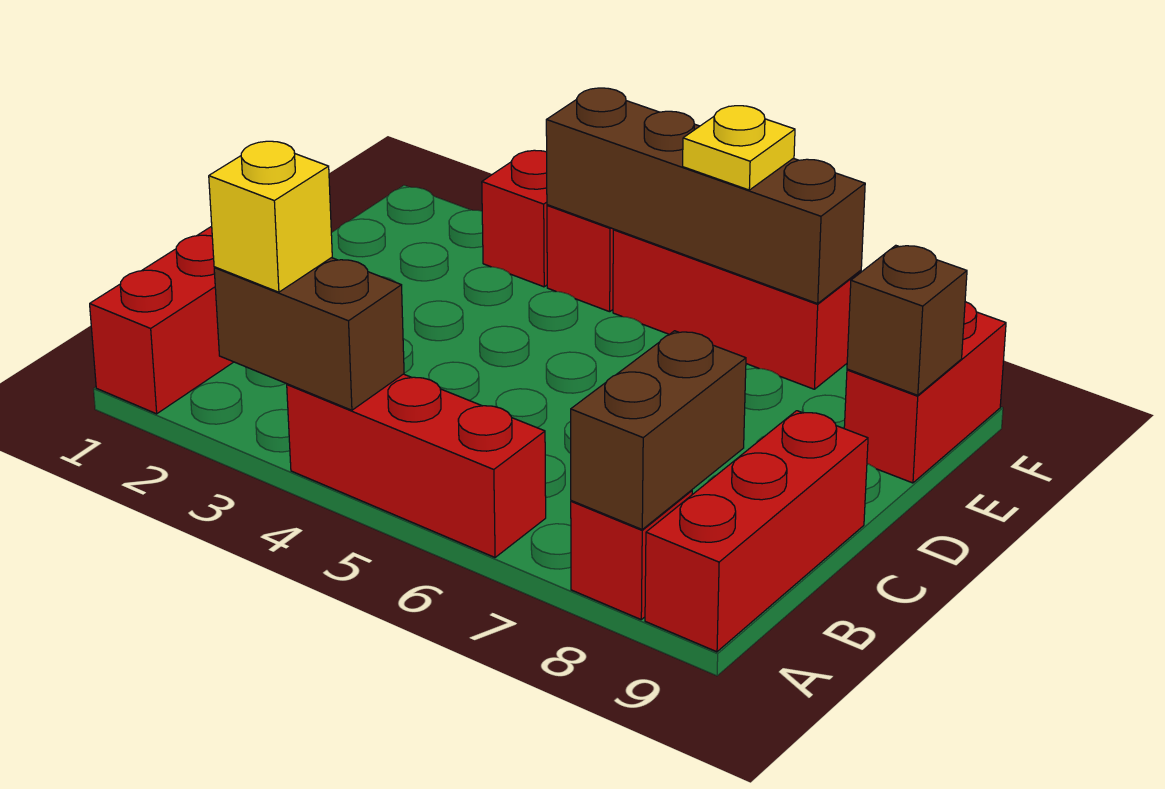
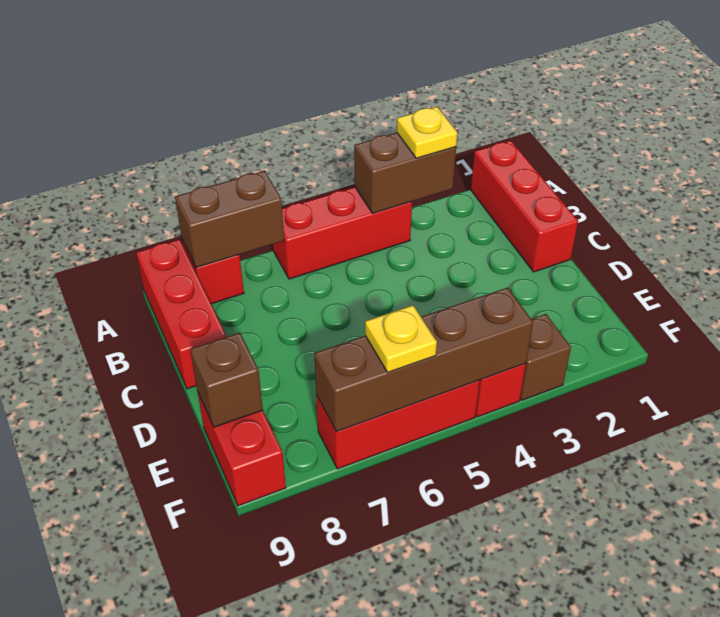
yellow 1x1 brick [209,141,332,292] -> yellow 1x1 plate [397,107,457,158]
brown 1x2 brick [571,331,746,529] -> brown 1x2 brick turned to [175,171,284,268]
red 1x1 brick [482,150,547,287] -> brown 1x1 brick [520,314,571,400]

